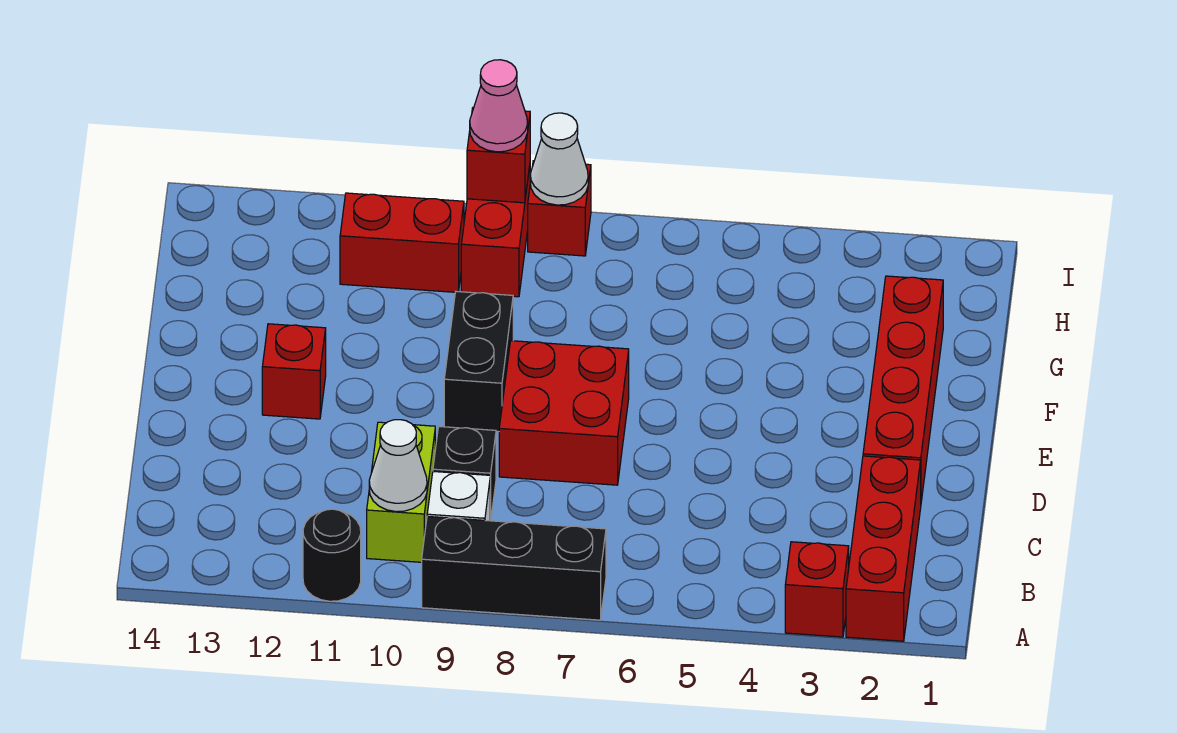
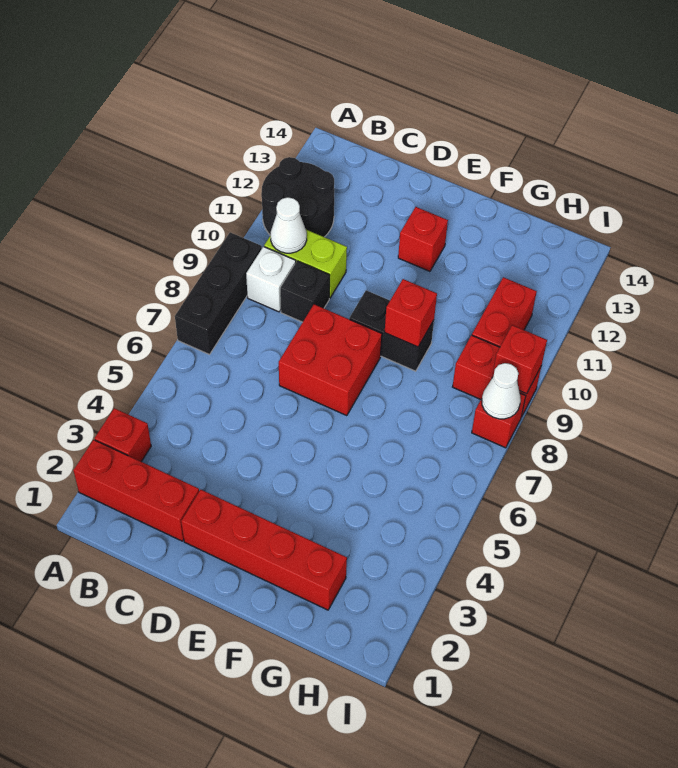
black 1x1 round brick [303,509,361,601] -> black 2x2 round brick [261,157,334,237]
none -> red 1x1 brick [385,279,437,347]
pink 1x1 cone [470,60,528,152] -> none

